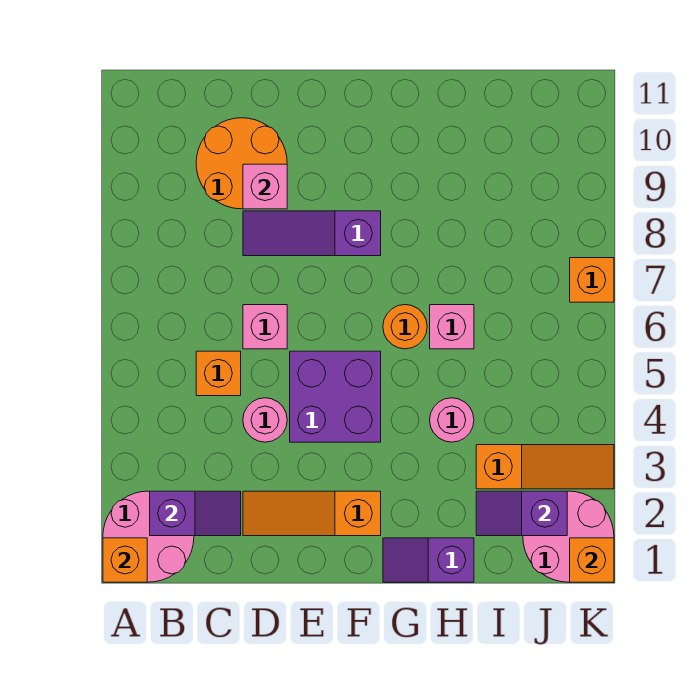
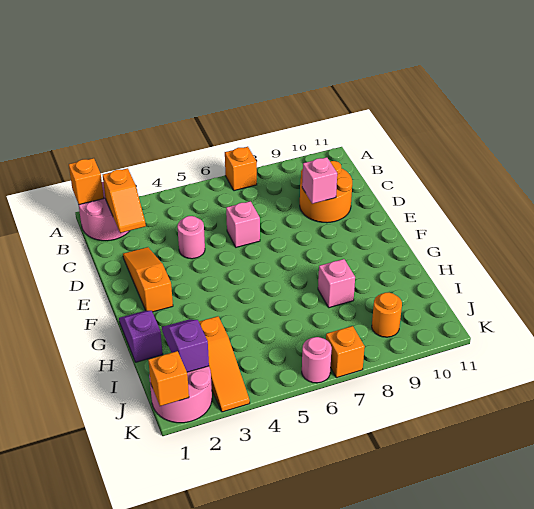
purple 1x2 slope [150,491,241,536] -> orange 1x2 slope [103,168,146,233]
orange 1x1 brick [196,351,241,396] -> orange 1x1 brick moved to [225,147,257,191]
purple 1x3 slope [243,211,381,256] -> none
purple 2x2 brick [290,351,381,442] -> none
orange 1x1 round brick [383,305,427,349] -> orange 1x1 round brick moved to [372,292,402,337]
pink 1x1 round brick [430,398,474,442] -> pink 1x1 round brick moved to [302,337,332,383]
pink 1x1 brick [430,305,474,349] -> pink 1x1 brick moved to [318,259,355,308]

